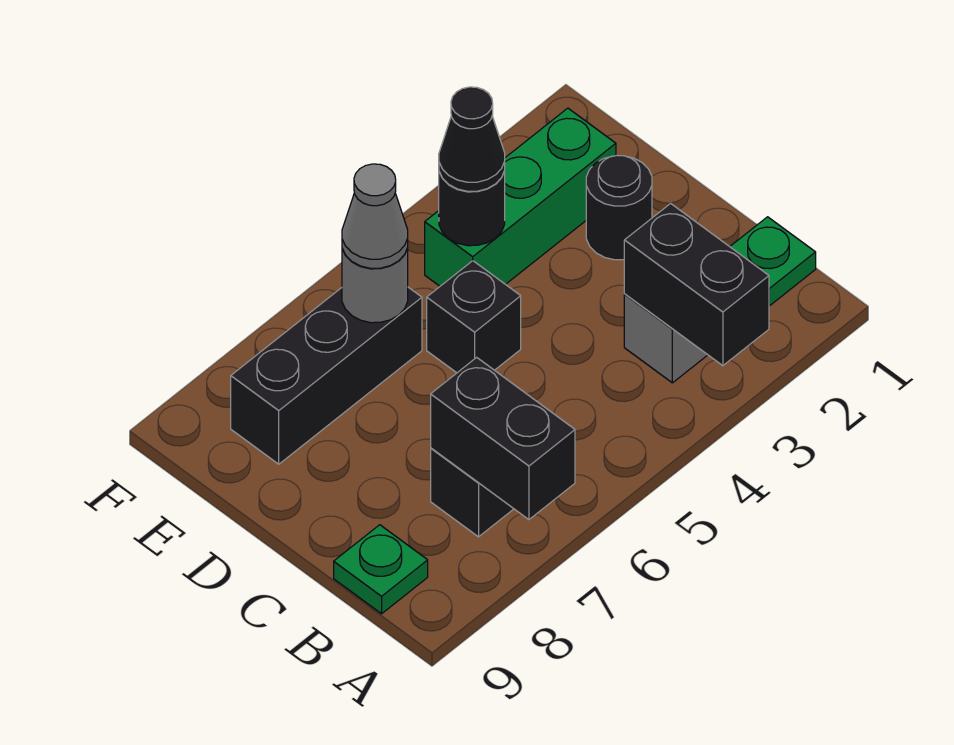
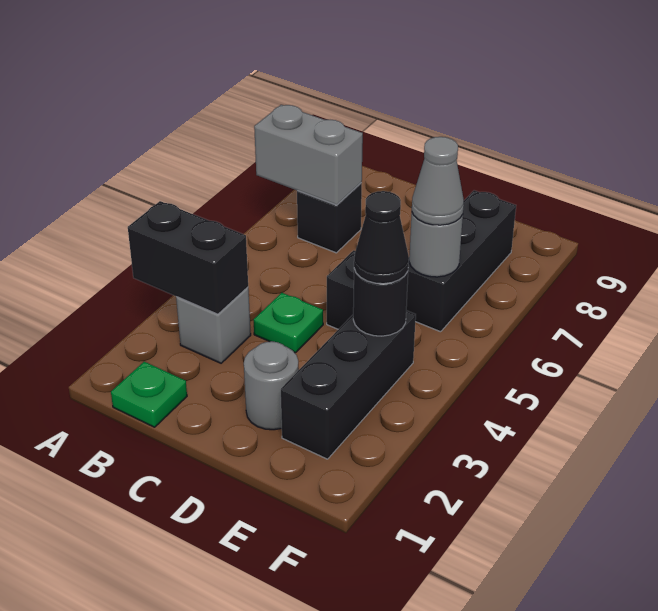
black 1x2 brick [431,357,575,520] -> grey 1x2 brick [254,105,363,205]
green 1x1 plate [334,525,428,614] -> green 1x1 plate moved to [254,293,323,353]
black 1x1 round brick [586,155,652,260] -> grey 1x1 round brick [244,341,299,430]
green 1x3 brick [425,108,616,286] -> black 1x3 brick [281,310,416,459]

